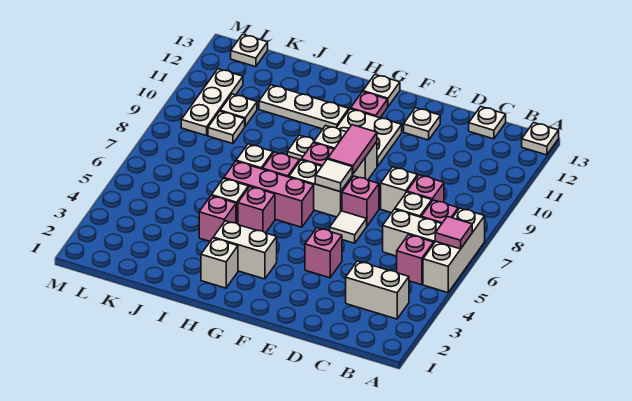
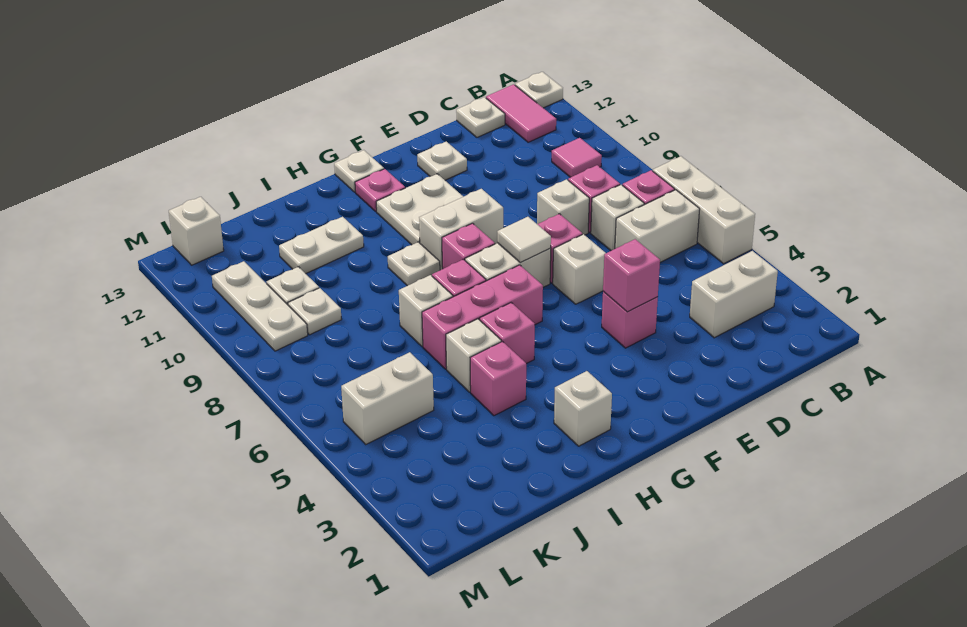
pink 1x1 tile [435,216,472,249] -> pink 1x1 tile moved to [552,138,602,177]
pink 1x1 brick [397,235,434,285] -> pink 1x1 brick moved to [603,239,660,312]
white 1x1 tile [330,211,367,243] -> white 1x1 brick [553,234,606,304]
pink 1x2 tile [328,125,377,174] -> pink 1x2 tile moved to [486,84,556,142]
white 1x2 brick [213,221,277,279] -> white 1x2 brick moved to [341,352,434,444]
white 1x3 plate [259,85,349,129] -> white 1x2 plate [279,217,364,274]
white 1x1 plate [231,34,268,67] -> white 1x1 brick [169,197,224,265]

